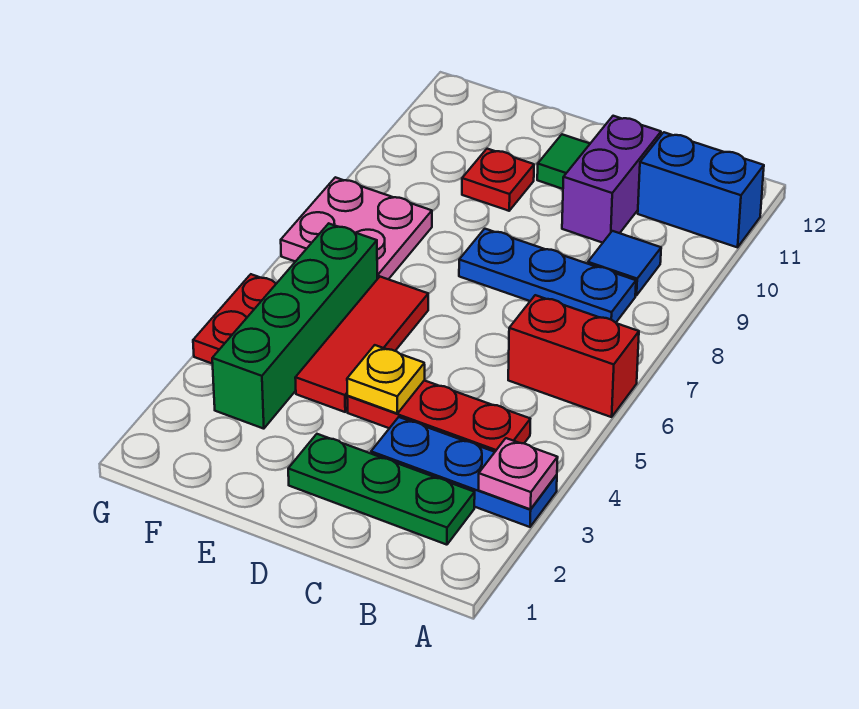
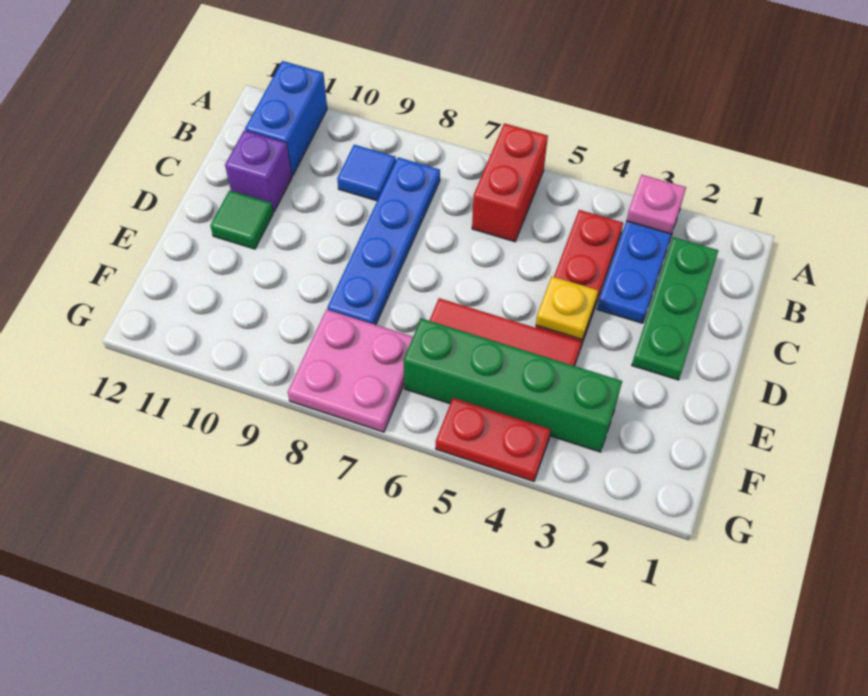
blue 1x3 plate [459,229,636,323] -> blue 1x4 plate [327,157,440,325]
purple 1x2 brick [562,116,661,243] -> purple 1x1 brick [225,130,292,212]
red 1x1 plate [462,149,534,211] -> none

